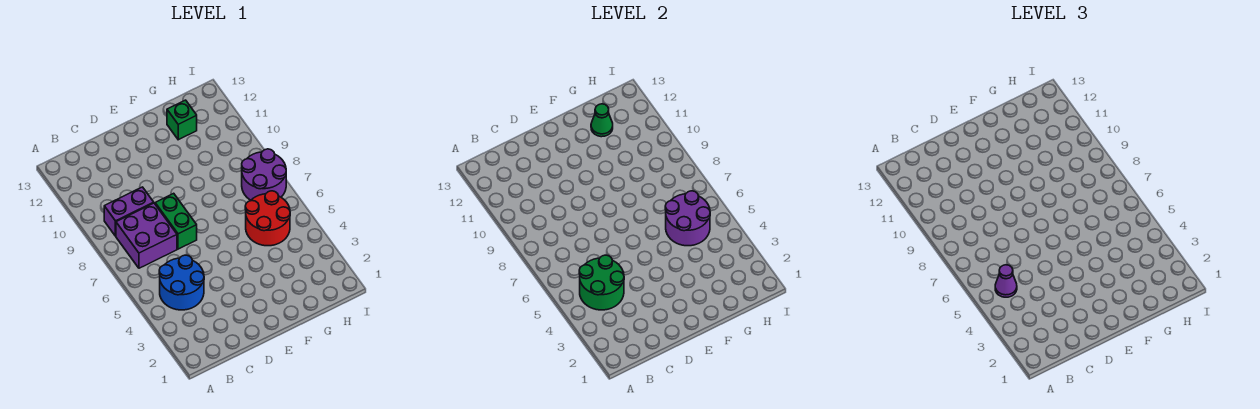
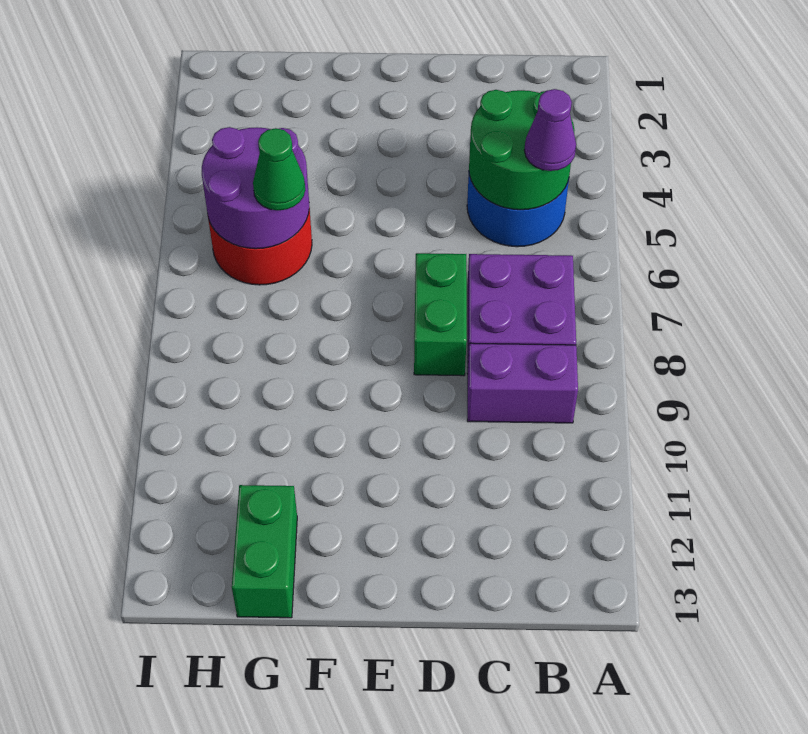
green 1x1 brick [167,100,197,140] -> green 1x2 brick [232,485,297,618]
green 1x1 cone [591,104,613,137] -> green 1x1 cone moved to [253,128,305,210]
purple 2x2 round brick [242,149,286,200] -> none

